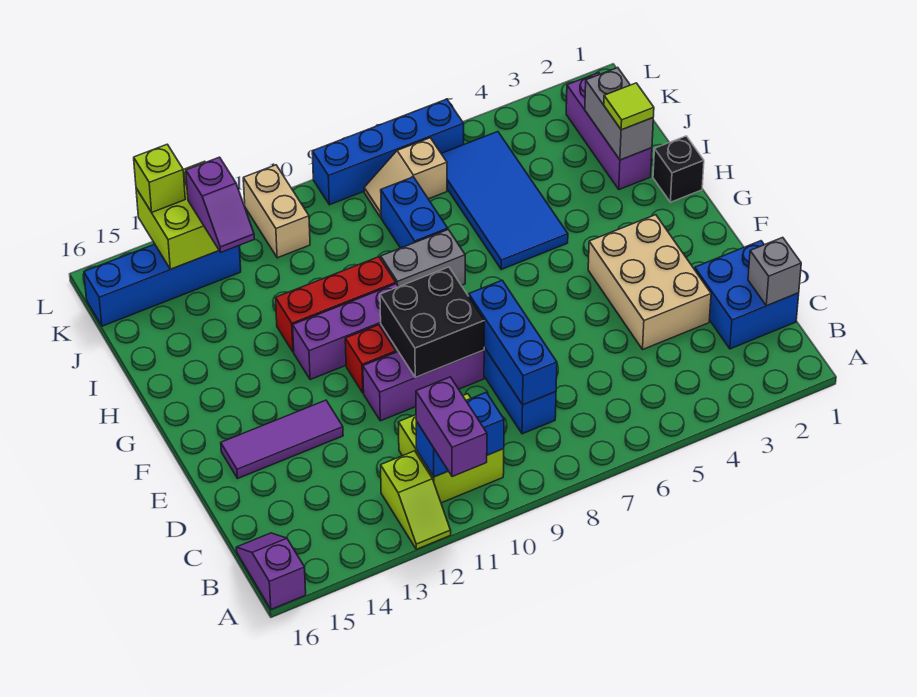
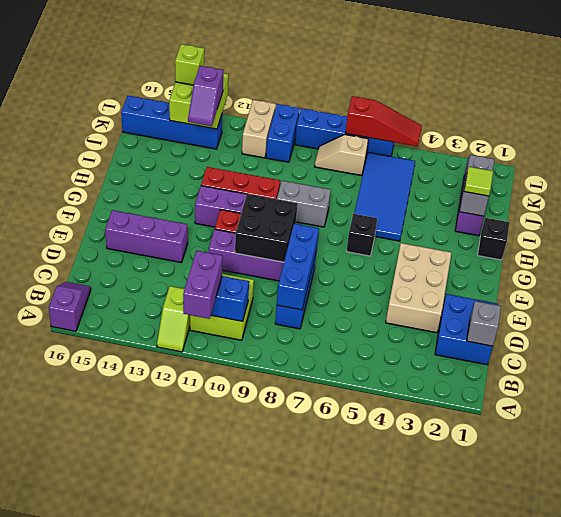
purple 1x3 tile [221,400,343,478] -> purple 1x3 brick [105,210,188,263]
none -> black 1x1 brick [347,214,377,256]
blue 1x2 brick [381,177,448,248] -> blue 1x2 brick moved to [266,104,300,162]
none -> red 1x3 slope [346,96,422,146]

